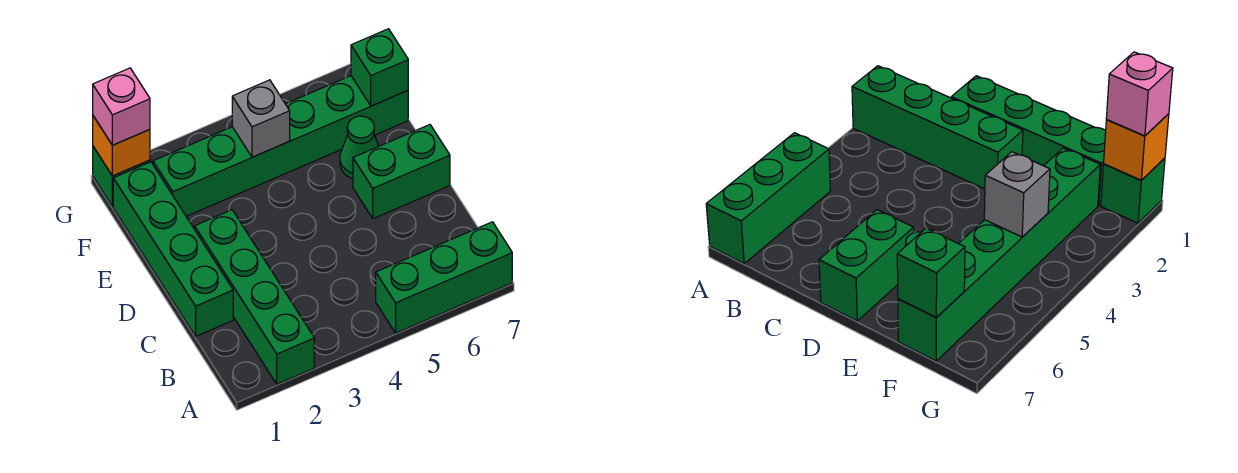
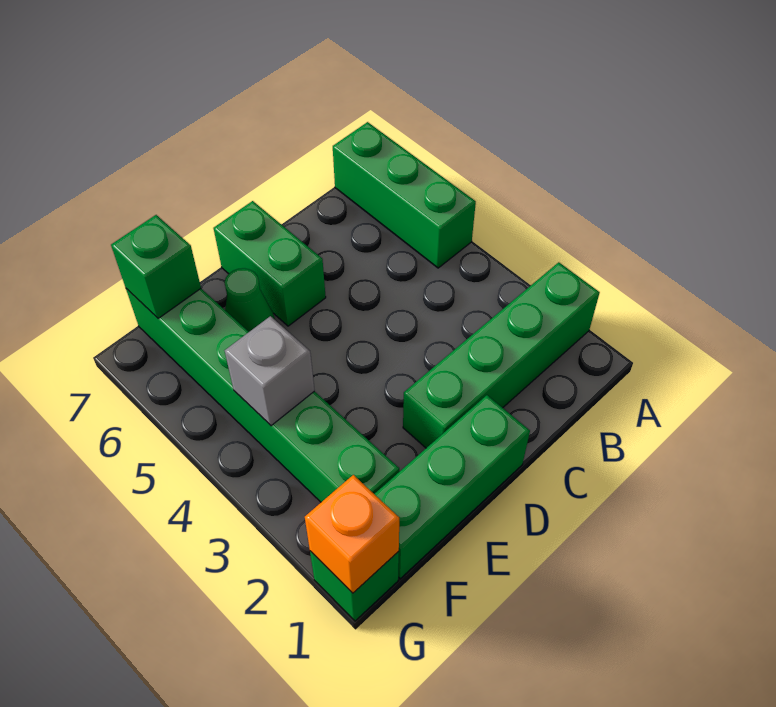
green 1x4 brick [113,162,233,336] -> green 1x3 brick [375,395,530,579]
pink 1x1 brick [93,68,150,145] -> none

